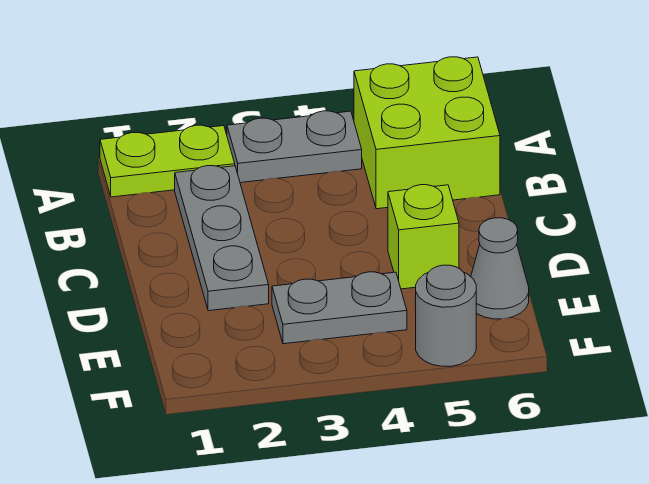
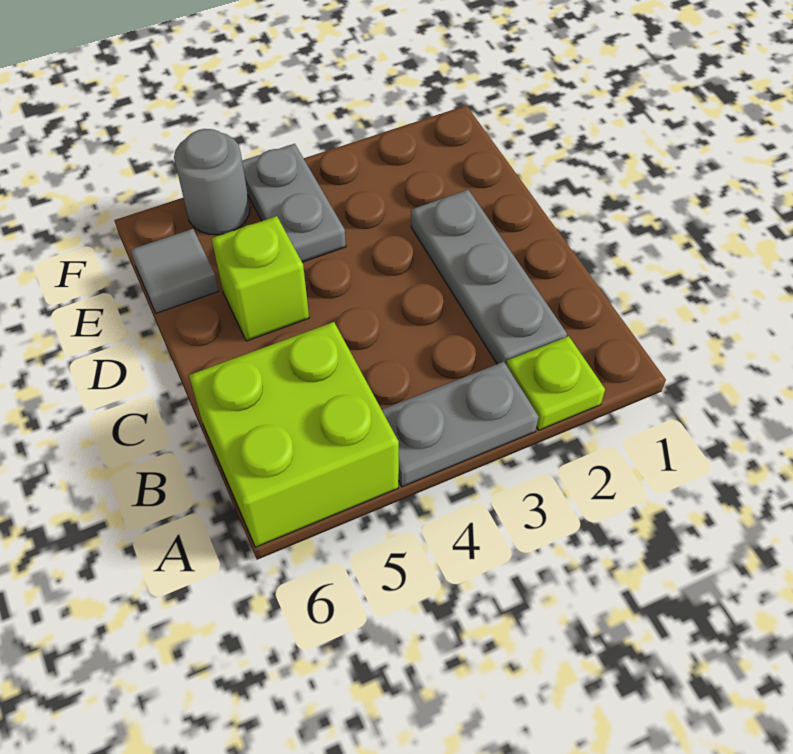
lime 1x2 plate [100,125,235,197] -> lime 1x1 plate [506,336,605,430]
grey 1x2 plate [272,272,407,344] -> grey 1x2 plate turned to [242,144,346,262]
grey 1x1 cone [471,218,529,319] -> grey 1x1 tile [131,229,219,313]

